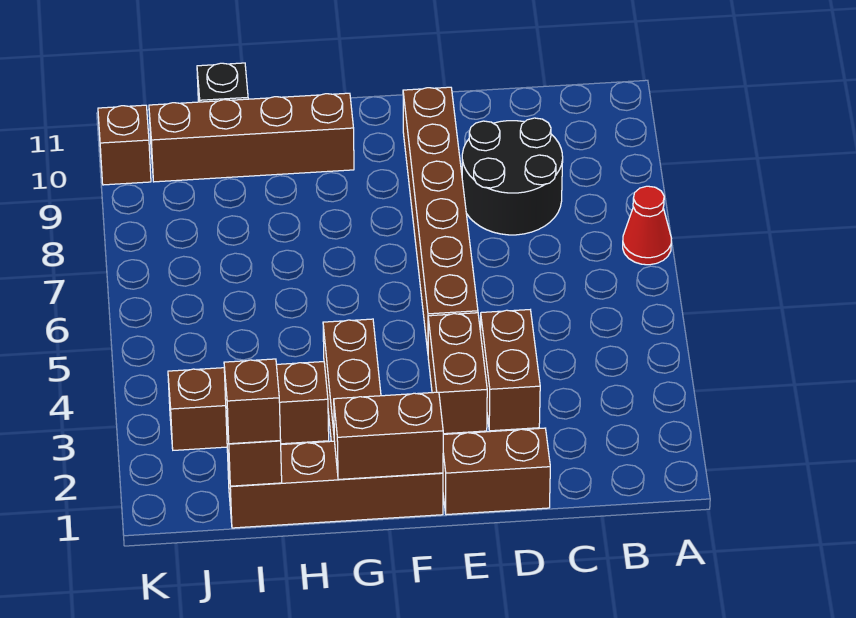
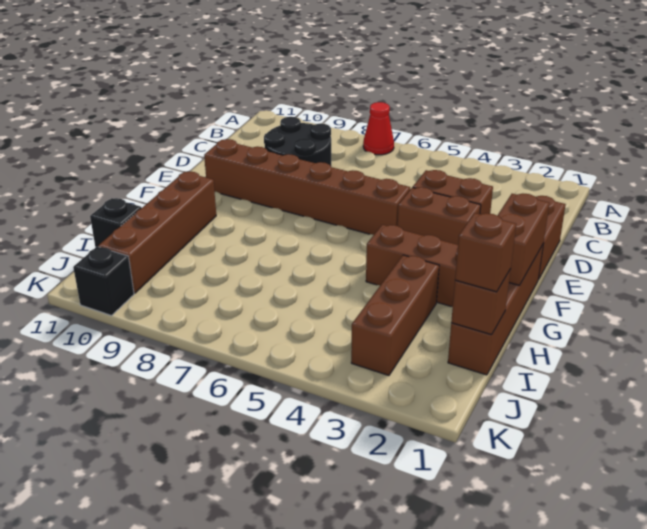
brown 1x1 brick [98,105,151,185] -> black 1x1 brick [73,247,134,316]

